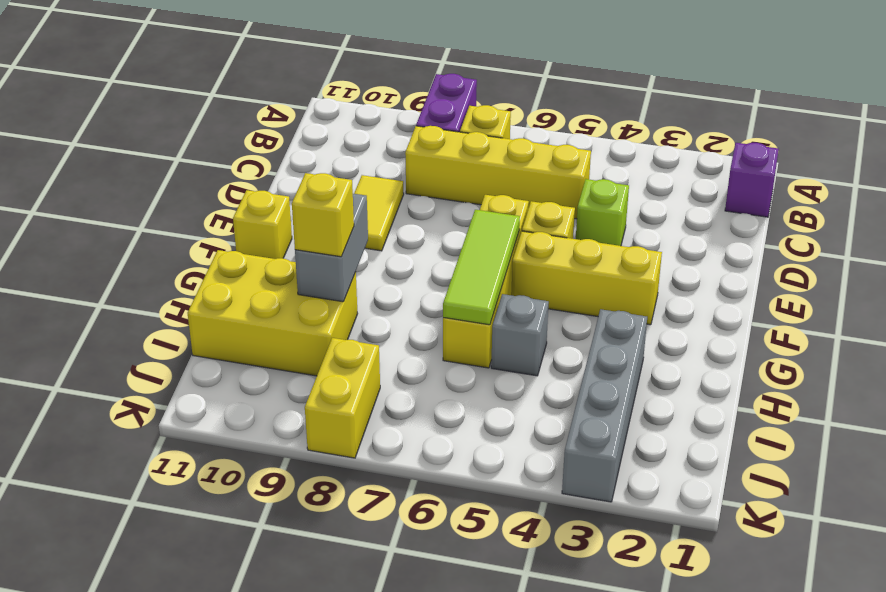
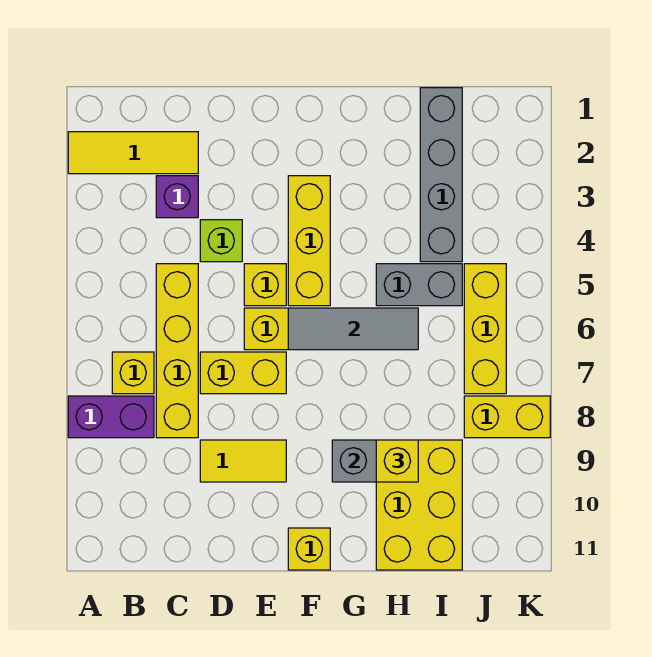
none -> yellow 1x3 tile [68,132,198,174]
purple 1x1 brick [725,143,779,217] -> purple 1x1 brick moved to [156,176,198,218]
none -> yellow 1x2 brick [200,352,286,394]
lime 1x3 tile [443,210,520,325] -> grey 1x3 tile [288,308,418,350]
grey 1x4 brick [562,309,647,502] -> grey 1x4 brick turned to [420,88,462,262]
grey 1x1 brick [491,294,549,376] -> grey 1x2 brick [376,264,462,306]
none -> yellow 1x3 brick [464,264,506,394]

